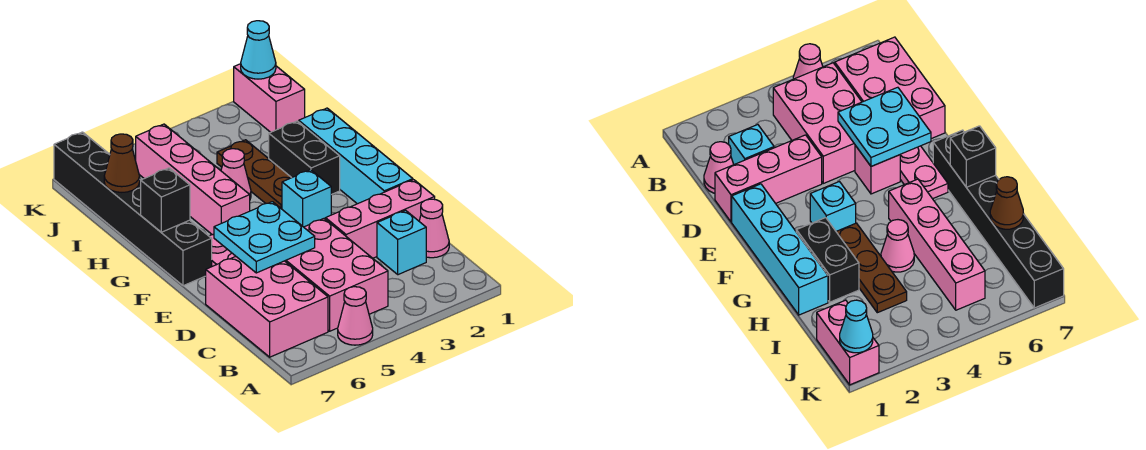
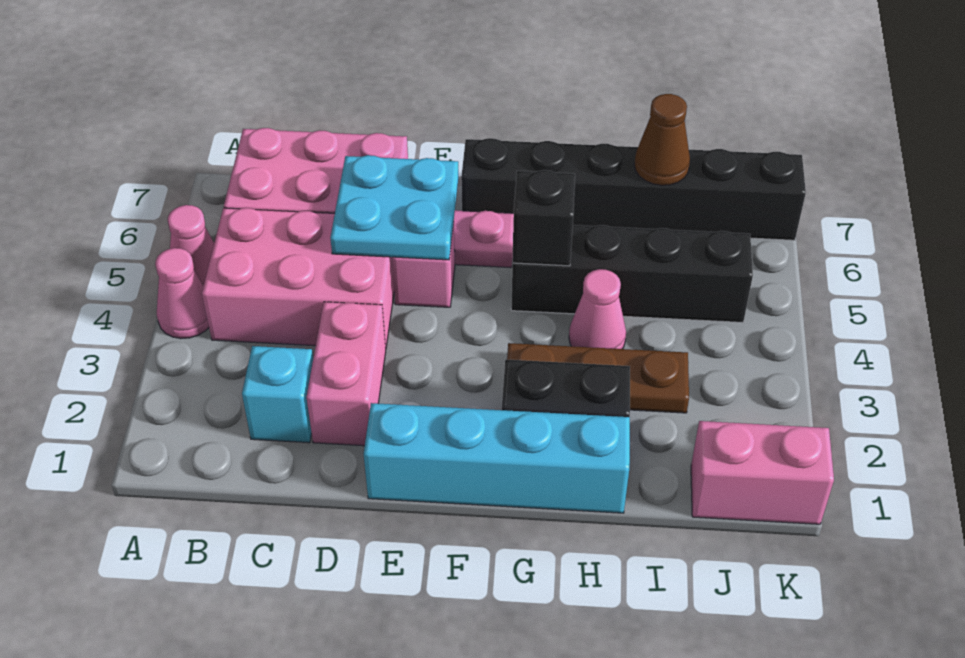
pink 1x1 cone [419,199,449,258] -> pink 1x1 cone moved to [155,248,209,338]
pink 1x3 brick [325,180,435,258] -> pink 1x2 brick [306,302,386,446]
cyan 1x1 brick [282,170,331,227] -> none
pink 1x4 brick [136,124,250,235] -> black 1x4 brick [511,225,753,323]
black 1x1 brick [141,168,190,232] -> black 1x1 brick moved to [512,170,575,266]
cyan 1x1 cone [241,21,276,79] -> none

